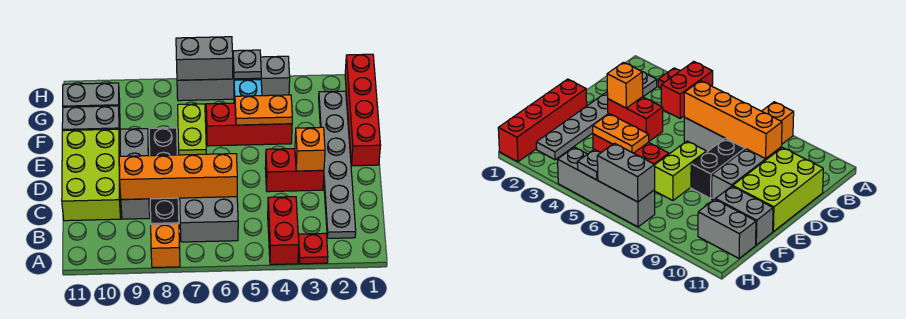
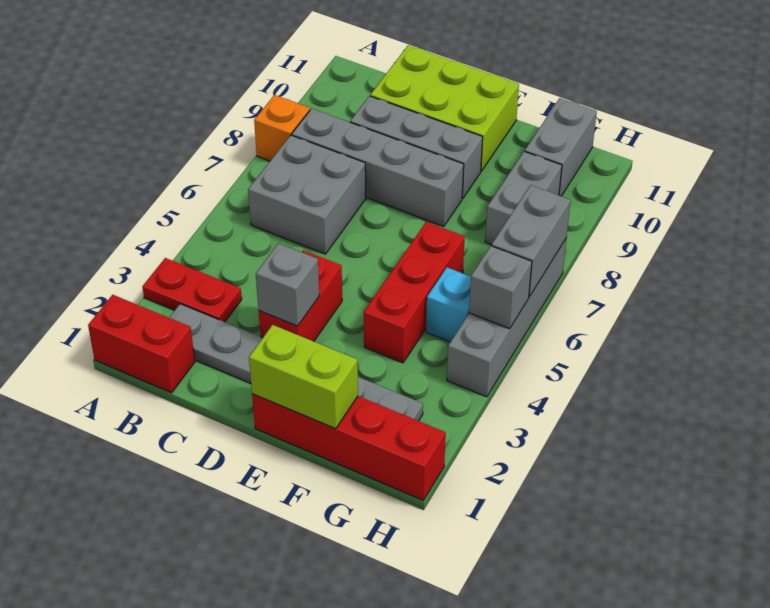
red 1x1 plate [298,233,328,264] -> red 1x2 plate [142,258,242,322]
red 1x2 brick [268,197,299,265] -> red 1x2 brick moved to [88,295,195,393]
black 1x4 brick [149,128,179,225] -> grey 1x4 brick [292,109,464,227]
orange 1x4 brick [119,154,237,199] -> none
orange 1x1 brick [295,127,325,171] -> grey 1x1 brick [256,243,319,326]
lime 1x2 brick [178,104,206,155] -> lime 1x2 brick moved to [249,325,358,429]
orange 1x2 plate [235,95,292,125] -> none
grey 1x2 brick [62,106,120,139] -> grey 1x2 brick moved to [485,151,562,245]
grey 1x1 plate [233,50,261,79] -> grey 1x1 brick [469,246,532,329]

